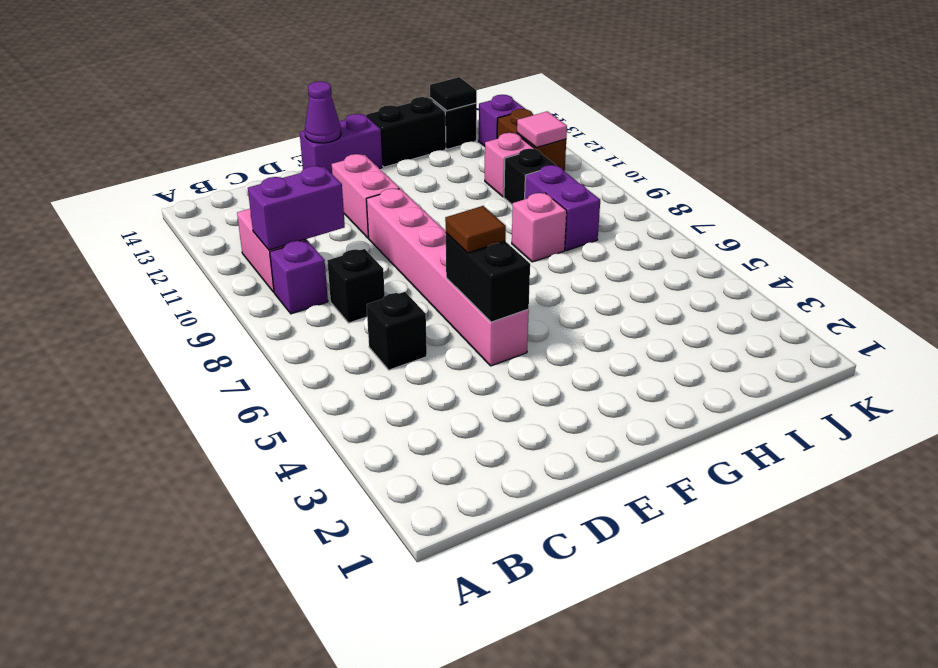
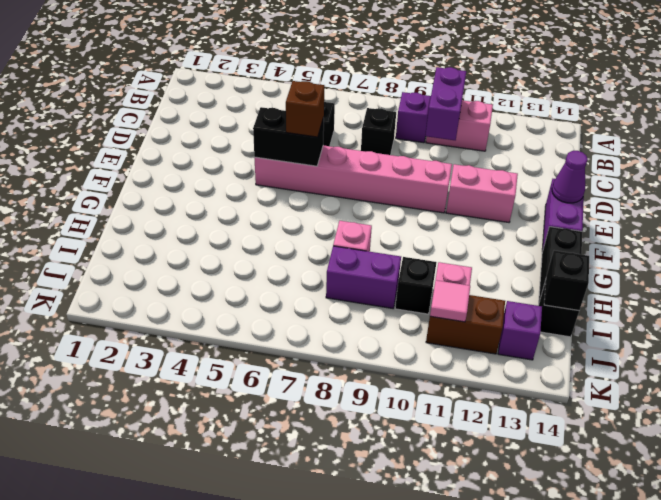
brown 1x1 tile [445,206,506,253] -> brown 1x1 brick [286,81,324,137]
black 1x1 tile [430,77,477,111] -> black 1x1 brick [544,251,589,311]

